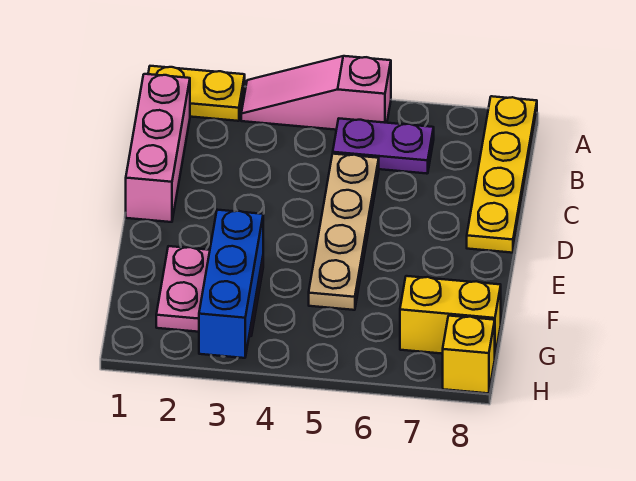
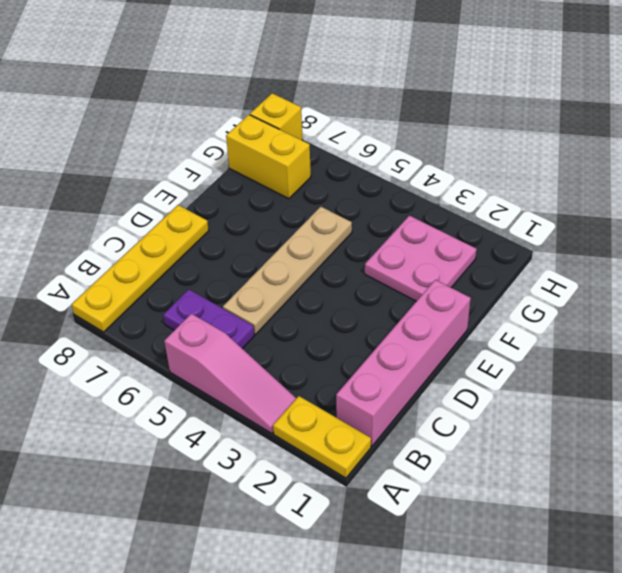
pink 1x3 brick [126,74,190,222] -> pink 1x4 brick [336,280,471,446]
blue 1x3 brick [199,210,263,358] -> none

